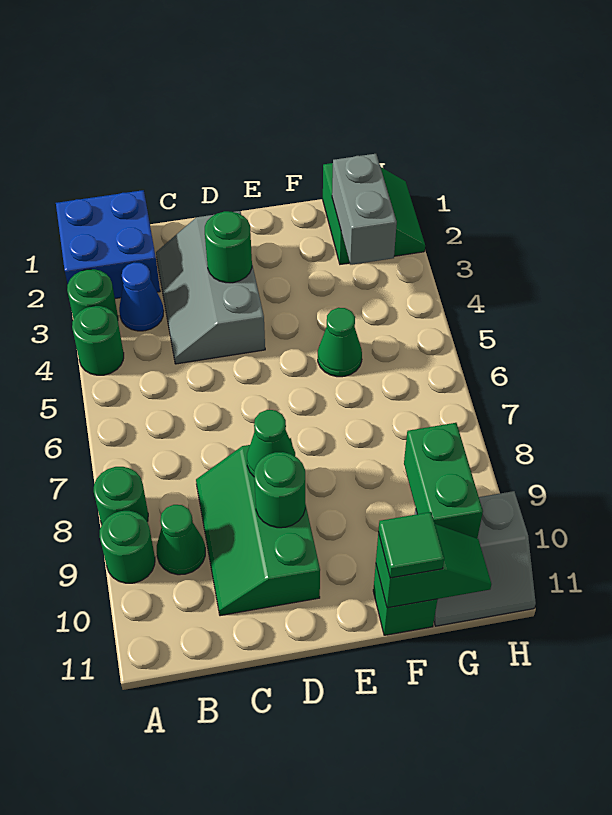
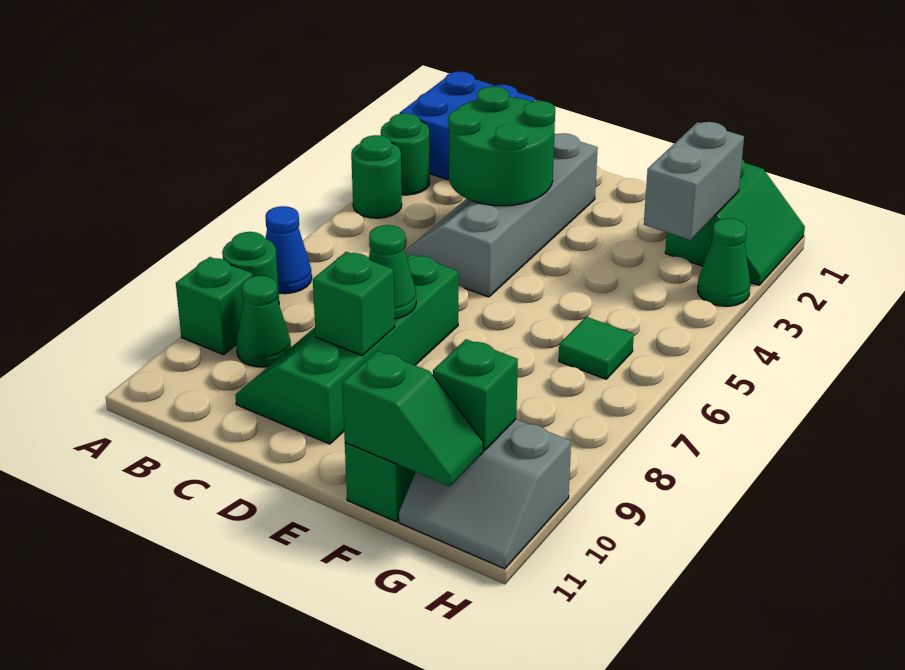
green 1x1 round brick [100,511,155,583] -> green 1x1 brick [176,257,253,355]
blue 1x1 cone [119,263,164,331] -> blue 1x1 cone moved to [265,206,312,294]
grey 2x3 slope [156,211,265,364] -> grey 2x4 slope [405,133,598,297]
green 2x3 slope [196,438,320,616] -> green 2x4 slope [235,254,458,444]
green 1x1 round brick [205,211,252,283] -> green 2x2 round brick [448,86,555,206]
green 1x1 round brick [254,452,305,528] -> green 1x1 brick [313,252,395,355]
green 1x1 cone [318,308,362,377] -> green 1x1 cone moved to [698,218,750,306]
green 1x1 tile [378,512,444,578] -> green 1x1 tile moved to [559,317,634,379]
green 1x2 brick [404,423,483,538] -> green 1x1 brick [433,339,518,451]

